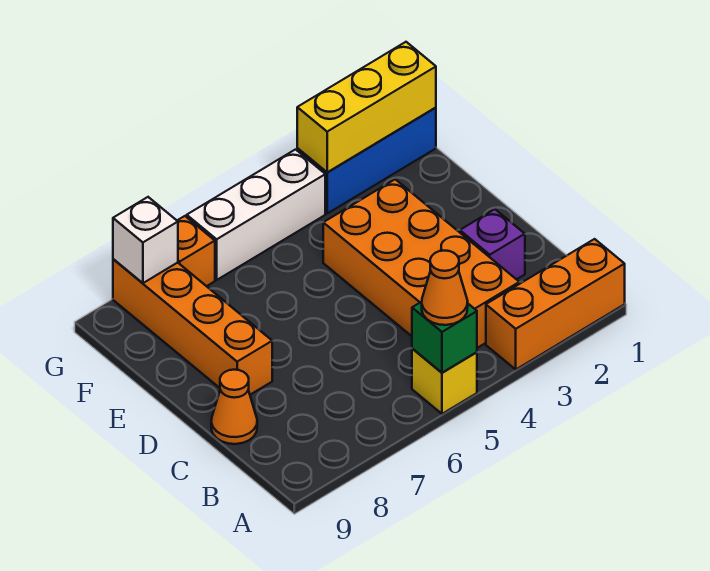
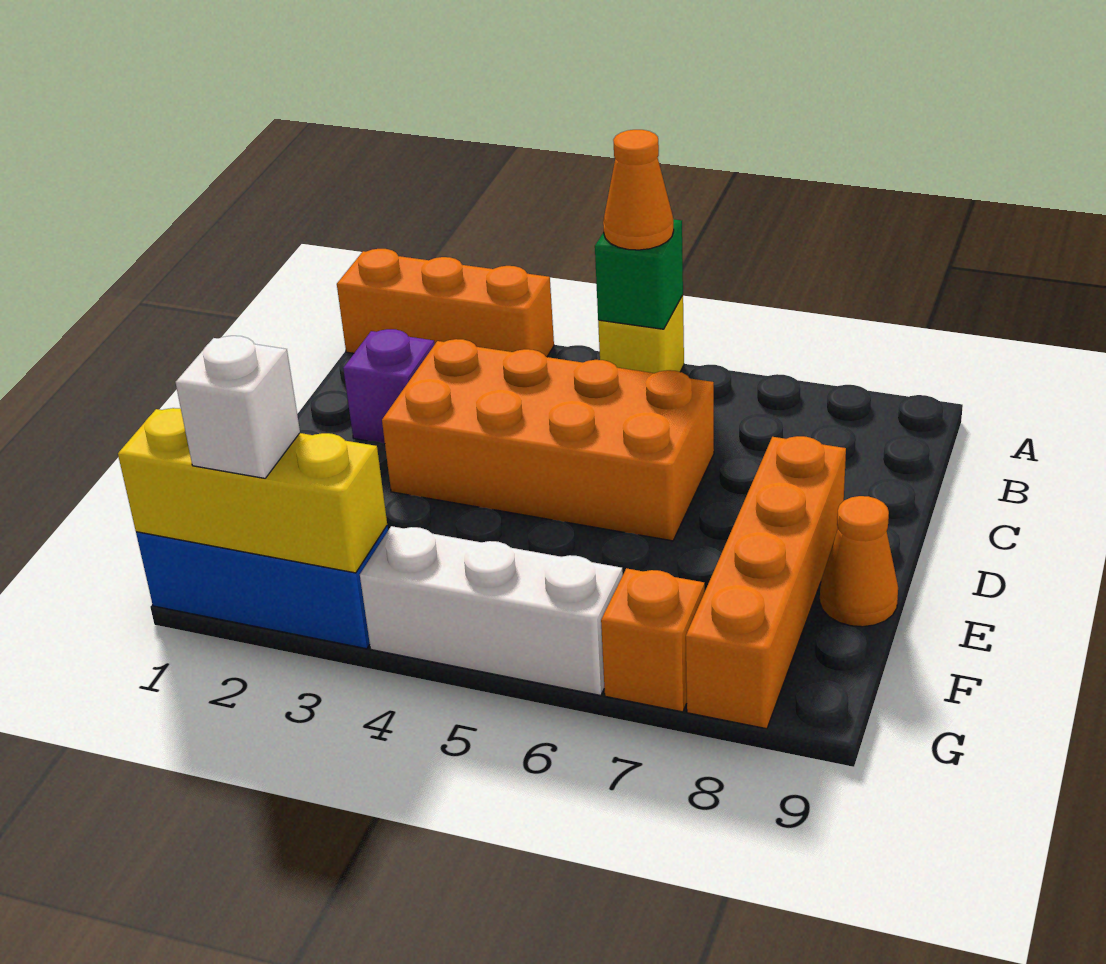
orange 2x4 brick [323,179,519,348] -> orange 2x4 brick turned to [382,339,714,541]
orange 1x1 cone [211,370,257,444] -> orange 1x1 cone moved to [820,496,898,627]
white 1x1 brick [113,197,178,283] -> white 1x1 brick moved to [175,336,300,478]

